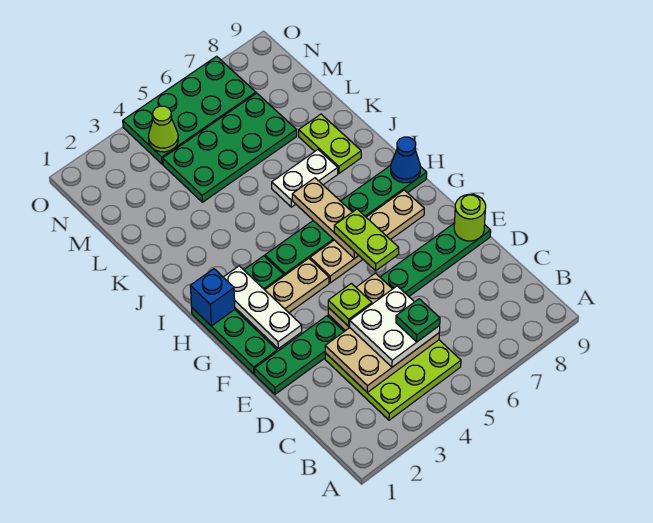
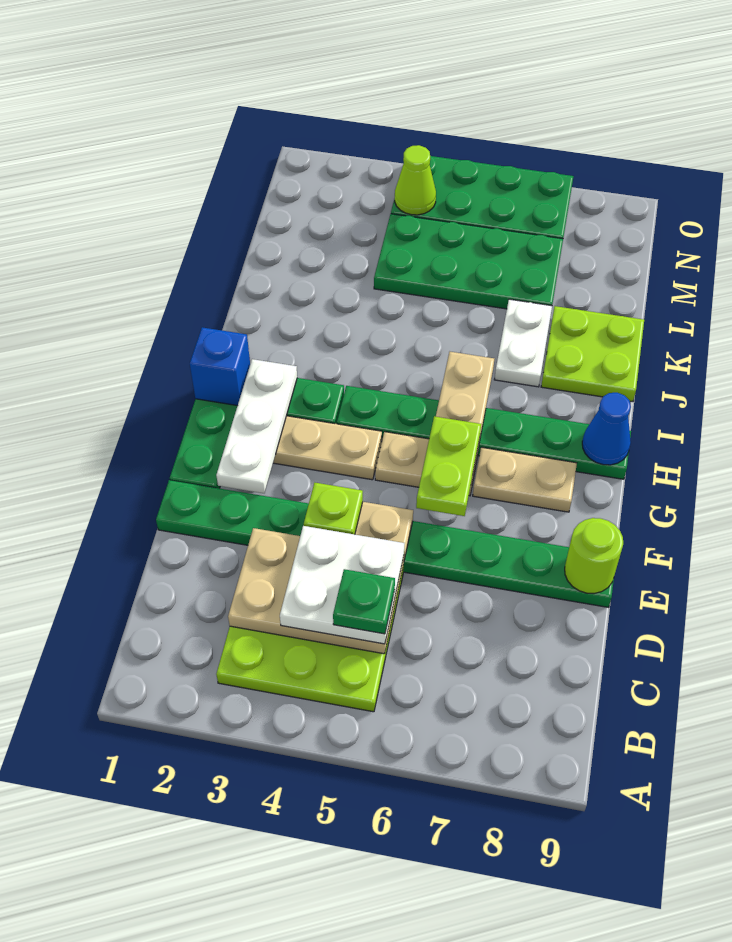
white 1x2 plate [272,150,338,207] -> white 1x2 plate turned to [494,299,552,387]
lime 1x2 plate [299,114,361,173] -> lime 2x2 plate [541,306,644,402]

